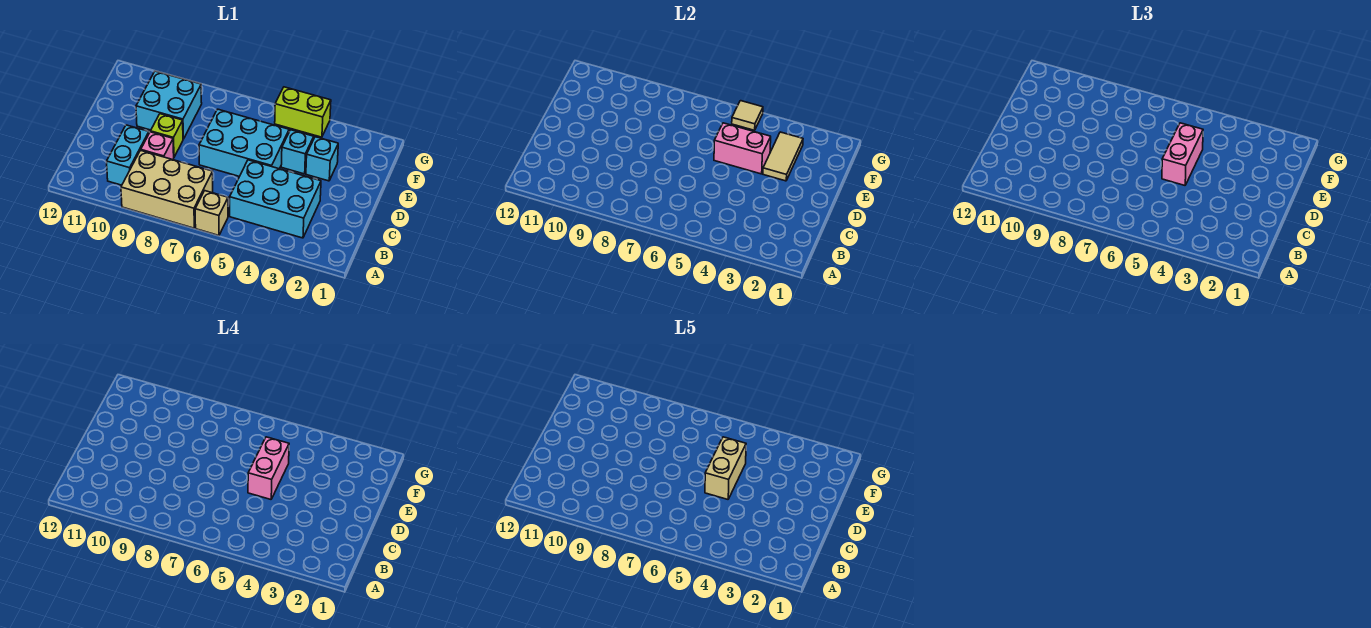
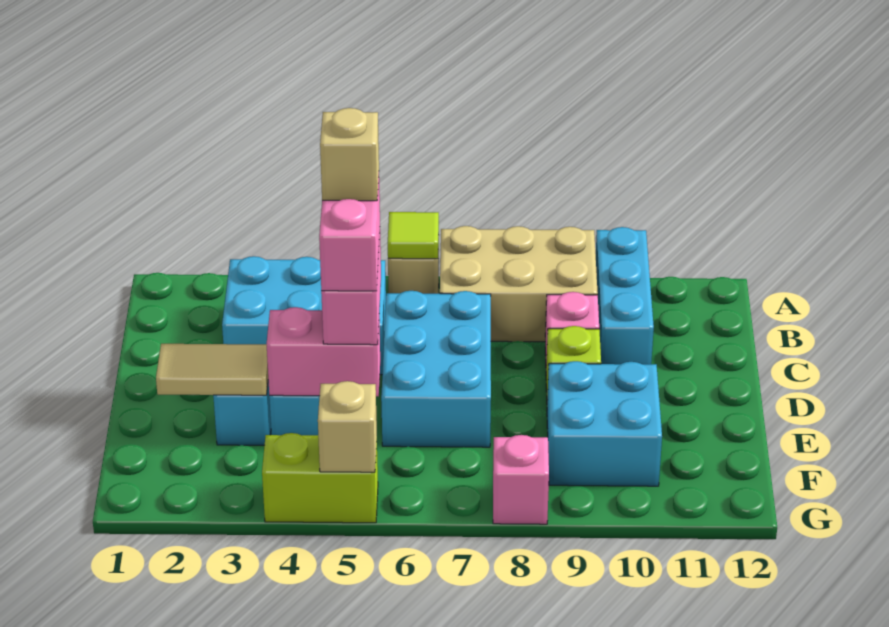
none -> lime 1x1 tile [388,212,439,259]
cyan 1x2 brick [107,125,149,185] -> cyan 1x3 brick [596,227,654,364]
cyan 2x3 brick [199,109,289,176] -> cyan 2x3 brick turned to [381,291,491,447]
tan 1x2 brick [705,437,746,499] -> tan 1x1 brick [320,108,379,201]
tan 1x2 tile [763,132,803,181] -> tan 1x2 tile turned to [156,344,268,395]
tan 1x1 tile [732,101,763,130] -> tan 1x1 brick [318,381,377,472]
none -> pink 1x1 brick [493,435,549,524]

